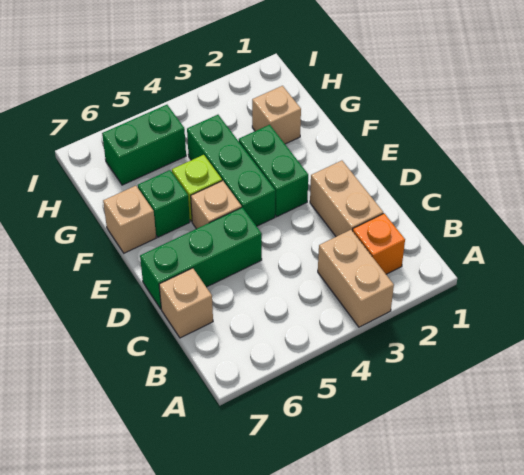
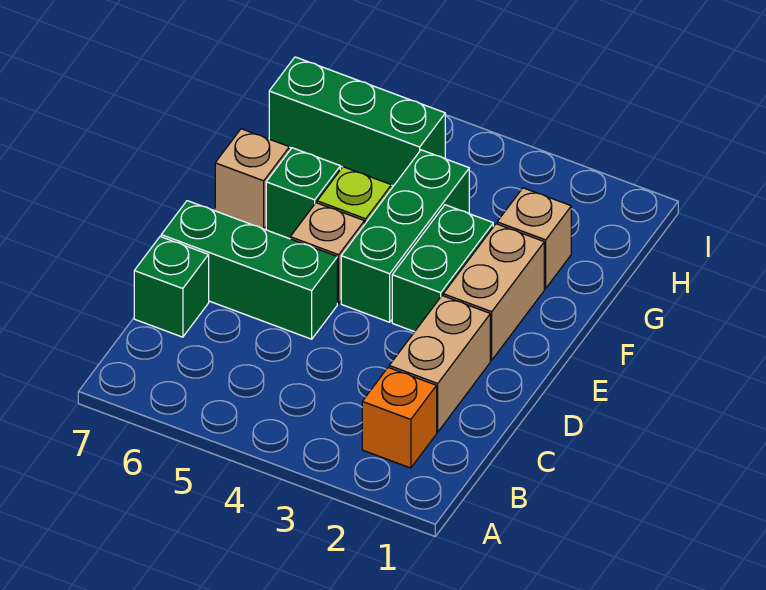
tan 1x2 brick [318,230,394,327] -> tan 1x2 brick moved to [443,224,544,360]
tan 1x1 brick [159,268,213,338] -> green 1x1 brick [134,237,209,337]
green 1x2 brick [102,105,186,185] -> green 1x3 brick [269,57,445,186]

